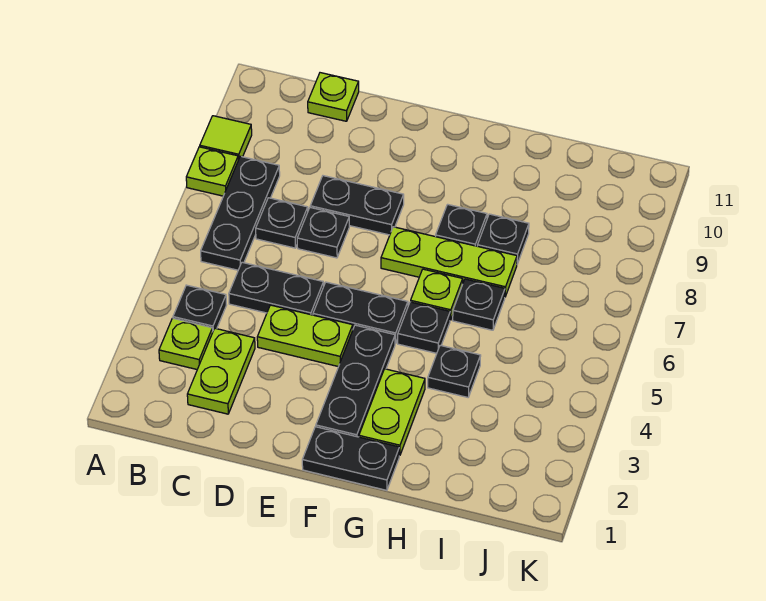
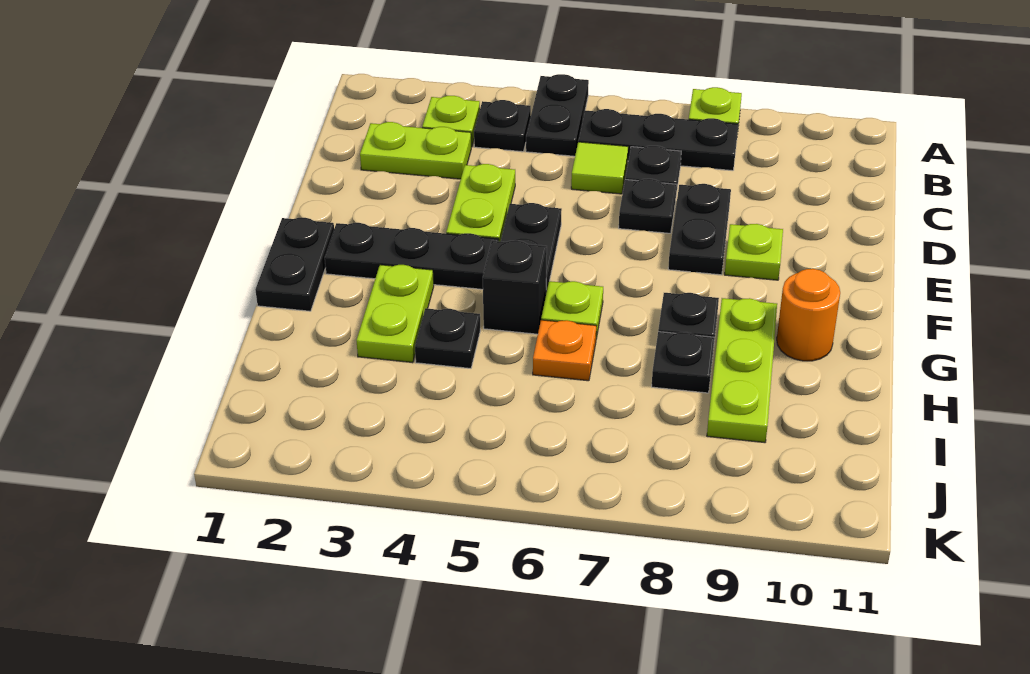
lime 1x1 tile [200,116,252,160] -> lime 1x1 tile moved to [571,142,628,194]
black 1x2 plate [229,262,324,315] -> black 1x2 plate moved to [526,74,589,156]
lime 1x1 plate [308,73,359,121] -> lime 1x1 plate moved to [725,224,783,280]
lime 1x3 plate [381,227,517,297] -> lime 1x3 plate moved to [707,298,777,443]
lime 1x2 plate [359,369,425,456] -> lime 1x2 plate turned to [356,265,434,363]
black 1x1 plate [398,302,450,353] -> black 1x1 brick [483,241,547,334]
none -> orange 1x1 round brick [777,269,840,361]
black 1x1 plate [453,279,505,330] -> orange 1x1 plate [533,320,596,381]

